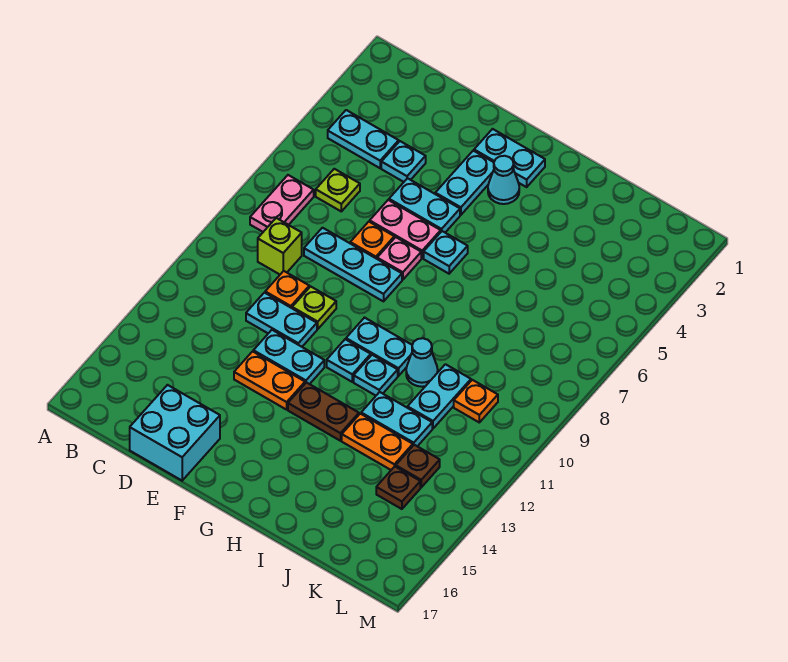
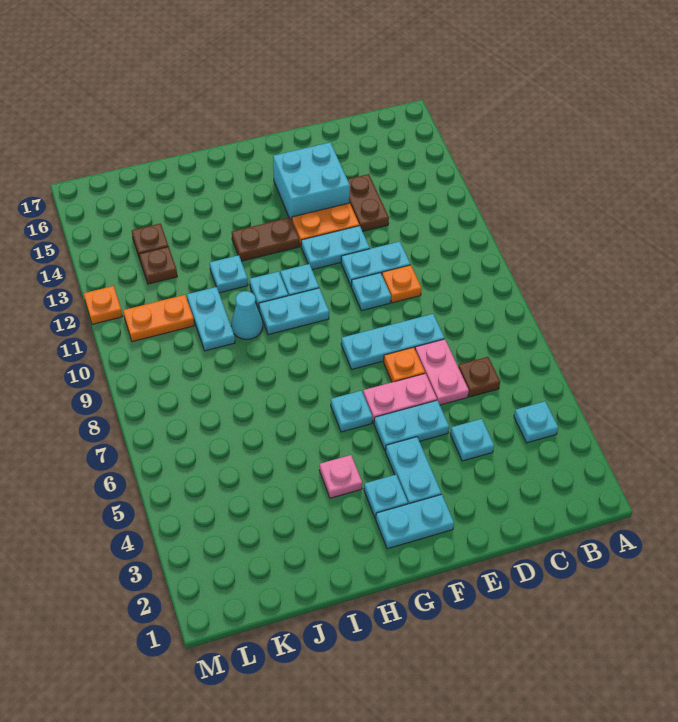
cyan 1x2 plate [328,110,399,168] -> cyan 1x1 plate [514,401,558,443]
pink 1x2 plate [250,175,314,232] -> pink 1x2 plate moved to [415,339,469,405]
lime 1x1 plate [316,169,360,211] -> brown 1x1 plate [458,357,500,397]
lime 1x1 brick [258,218,302,274] -> none
none -> brown 1x2 plate [347,174,389,231]
cyan 2x2 brick [130,385,220,481] -> cyan 2x2 brick moved to [273,142,350,220]
lime 1x1 plate [292,286,336,329] -> cyan 1x1 plate [351,273,391,311]
pink 1x1 plate [377,237,421,280] -> pink 1x1 plate moved to [319,455,362,498]
cyan 1x1 cone [488,156,519,204] -> cyan 1x1 plate [364,475,408,518]
cyan 1x2 plate [361,392,432,446] -> cyan 1x1 plate [210,255,248,293]
orange 1x2 plate [342,414,413,470] -> orange 1x2 plate moved to [123,295,194,342]
orange 1x1 plate [454,380,498,422] -> orange 1x1 plate moved to [83,286,122,324]

